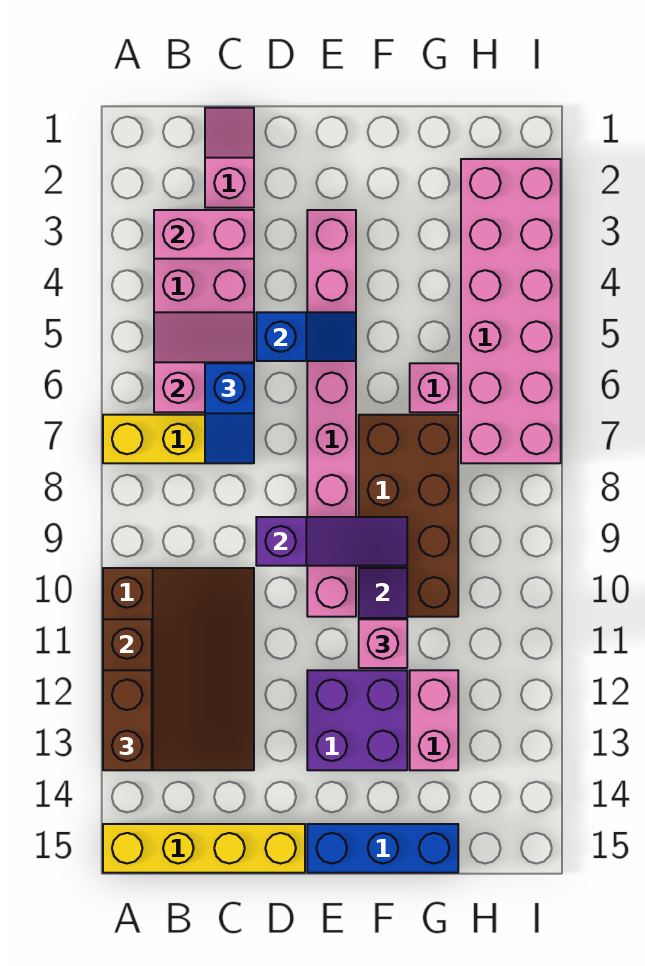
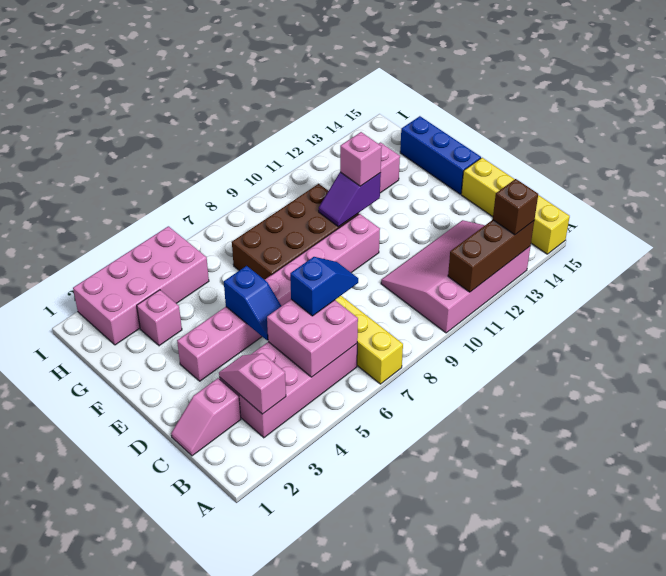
brown 3x4 slope [103,568,254,770] -> pink 3x4 slope [381,220,530,333]
brown 1x2 brick [103,670,152,770] -> brown 1x1 brick [493,179,538,235]
pink 1x2 brick [154,210,254,259] -> pink 1x2 slope [219,353,286,414]
pink 2x2 slope [154,312,254,412] -> pink 2x2 brick [267,299,358,377]
blue 1x2 slope [256,312,356,361] -> blue 1x2 slope turned to [224,266,281,340]
purple 1x3 slope [256,517,407,566] -> none
purple 2x2 brick [307,670,407,770] -> none
pink 1x1 brick [410,363,458,412] -> pink 1x1 brick moved to [137,290,182,346]
pink 2x6 brick [461,159,561,463] -> pink 2x4 brick [73,226,209,345]

